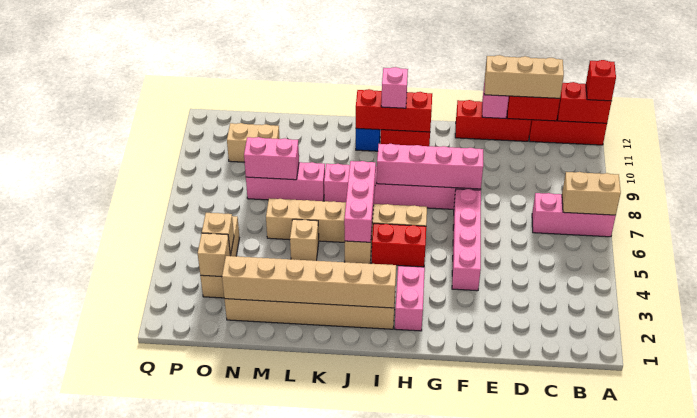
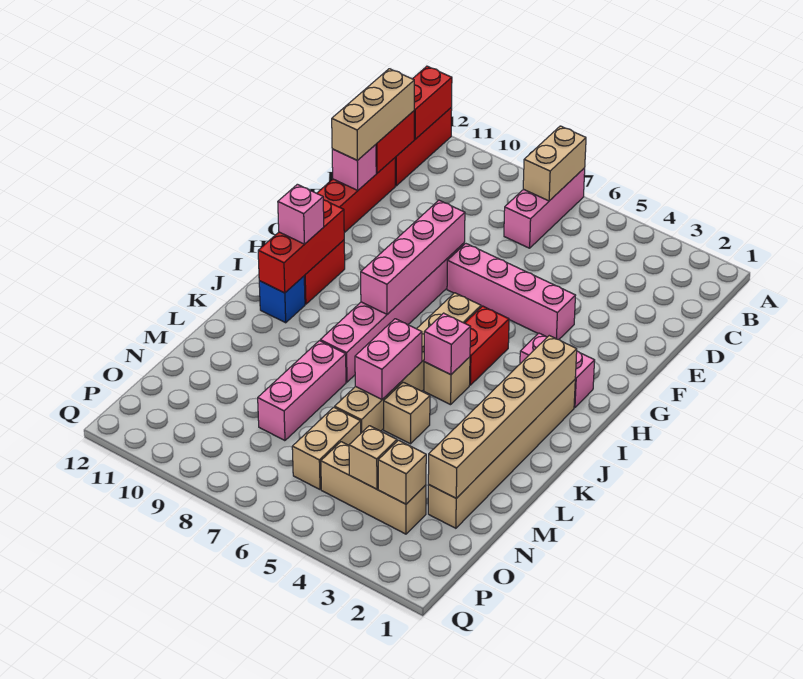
red 1x1 brick [586,60,616,101] -> none
pink 1x3 brick [344,161,376,242] -> pink 1x1 brick [424,313,471,375]
pink 1x2 brick [244,137,299,180] -> pink 1x2 brick moved to [355,319,422,399]
tan 1x2 brick [227,123,280,162] -> tan 1x2 brick moved to [292,407,361,489]

